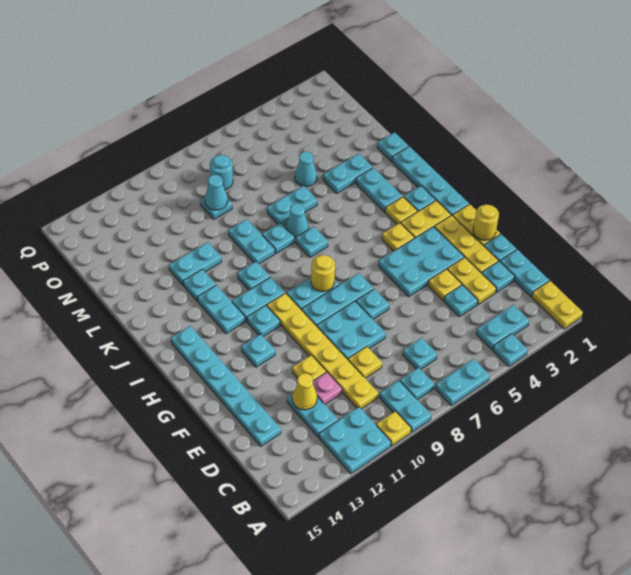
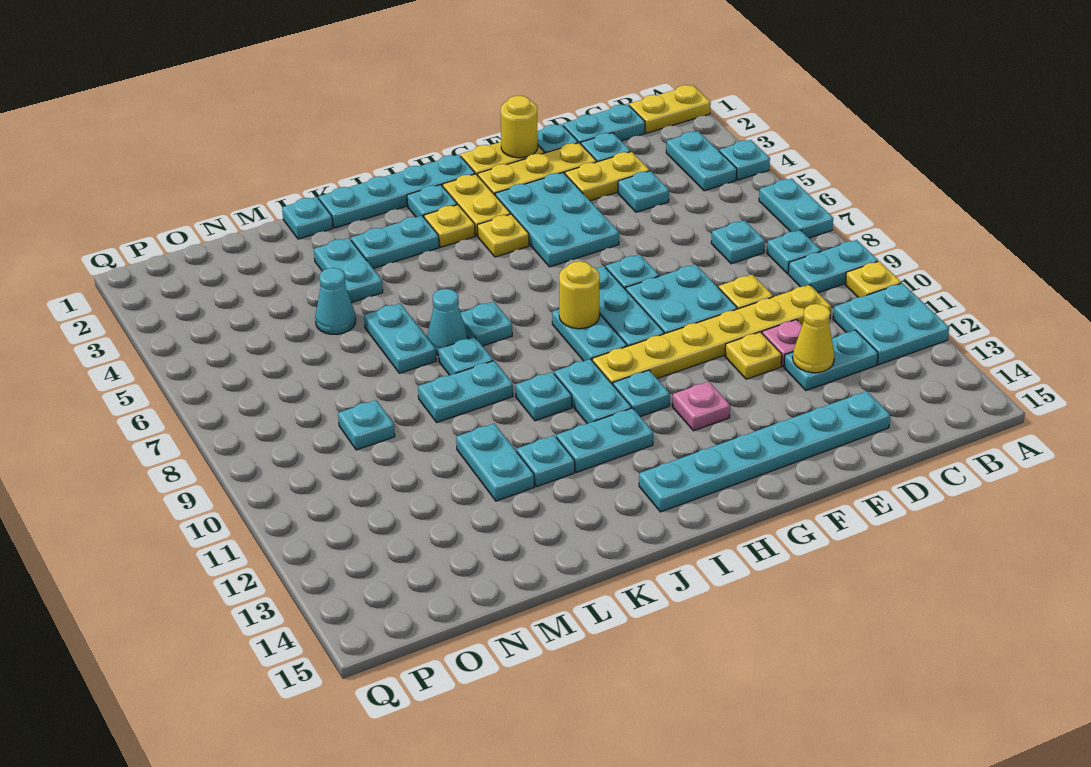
yellow 1x1 plate [428,269,462,301] -> none
cyan 1x1 plate [241,334,275,367] -> pink 1x1 plate [672,381,730,431]
cyan 1x1 cone [205,175,228,210] -> none
cyan 1x1 round brick [210,155,233,190] -> none

